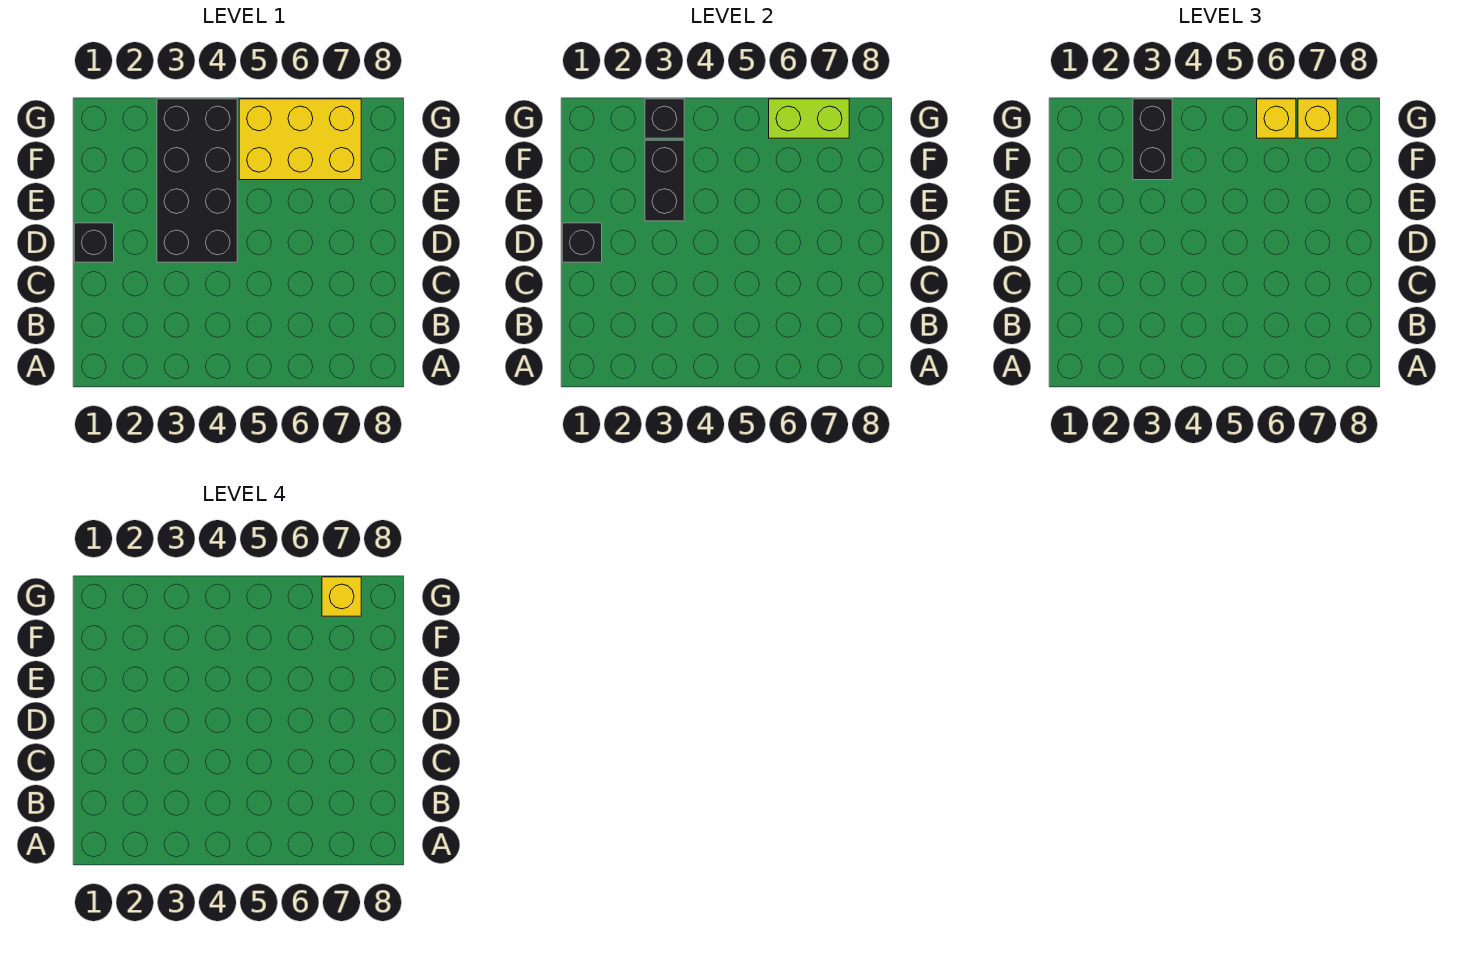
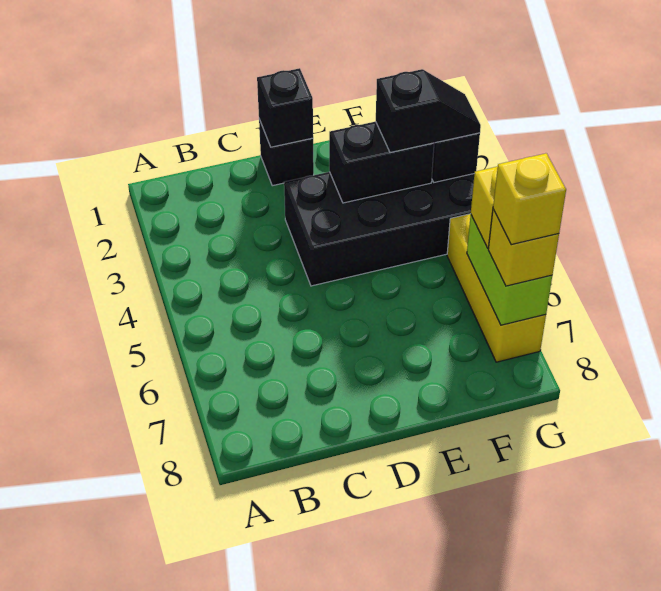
black 1x2 brick [1133,99,1172,180] -> black 1x2 slope [376,69,481,153]
yellow 2x3 brick [239,99,361,180] -> yellow 1x3 brick [447,214,546,362]

